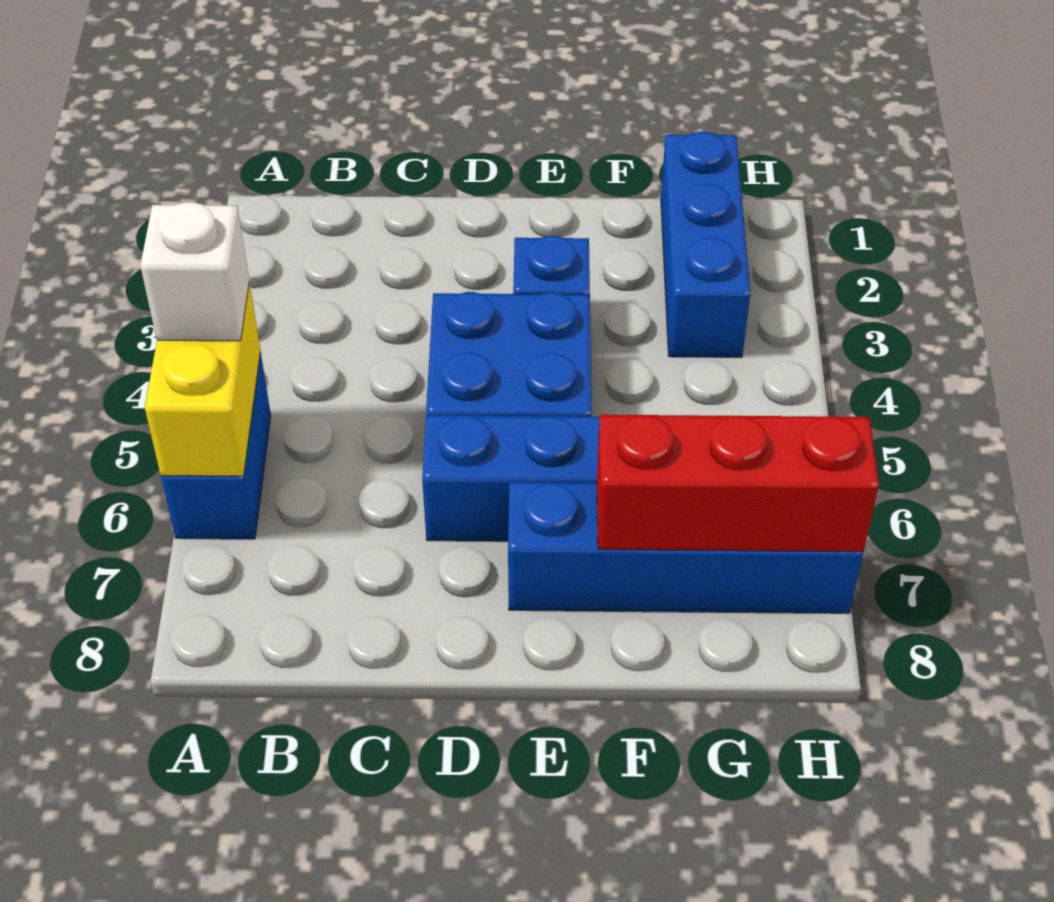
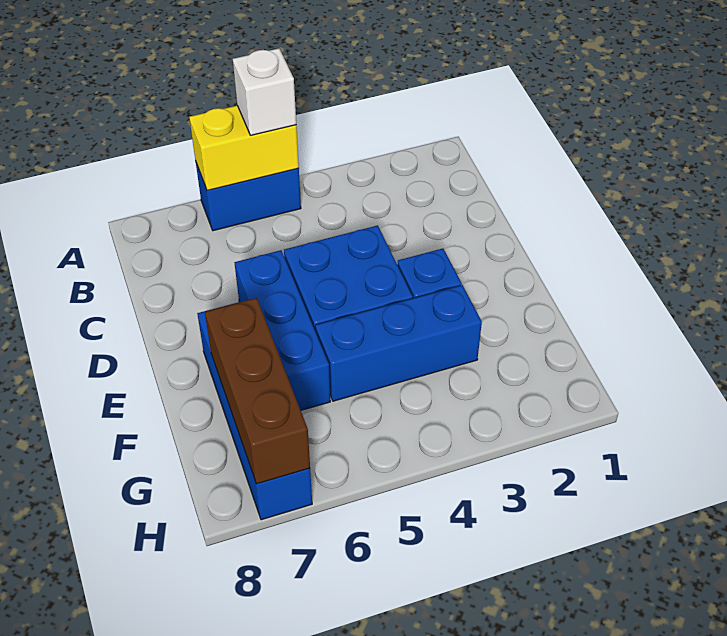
red 1x3 brick [597,415,879,552] -> brown 1x3 brick [205,298,310,484]
blue 1x3 brick [661,132,750,357] -> blue 1x3 brick moved to [315,285,482,401]

